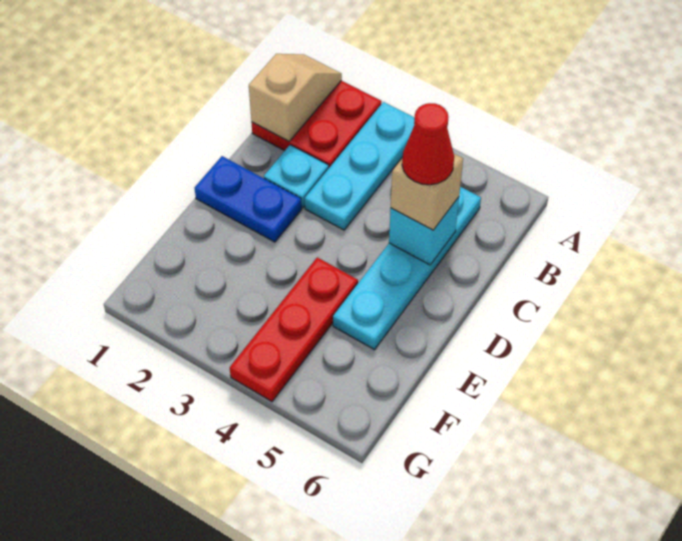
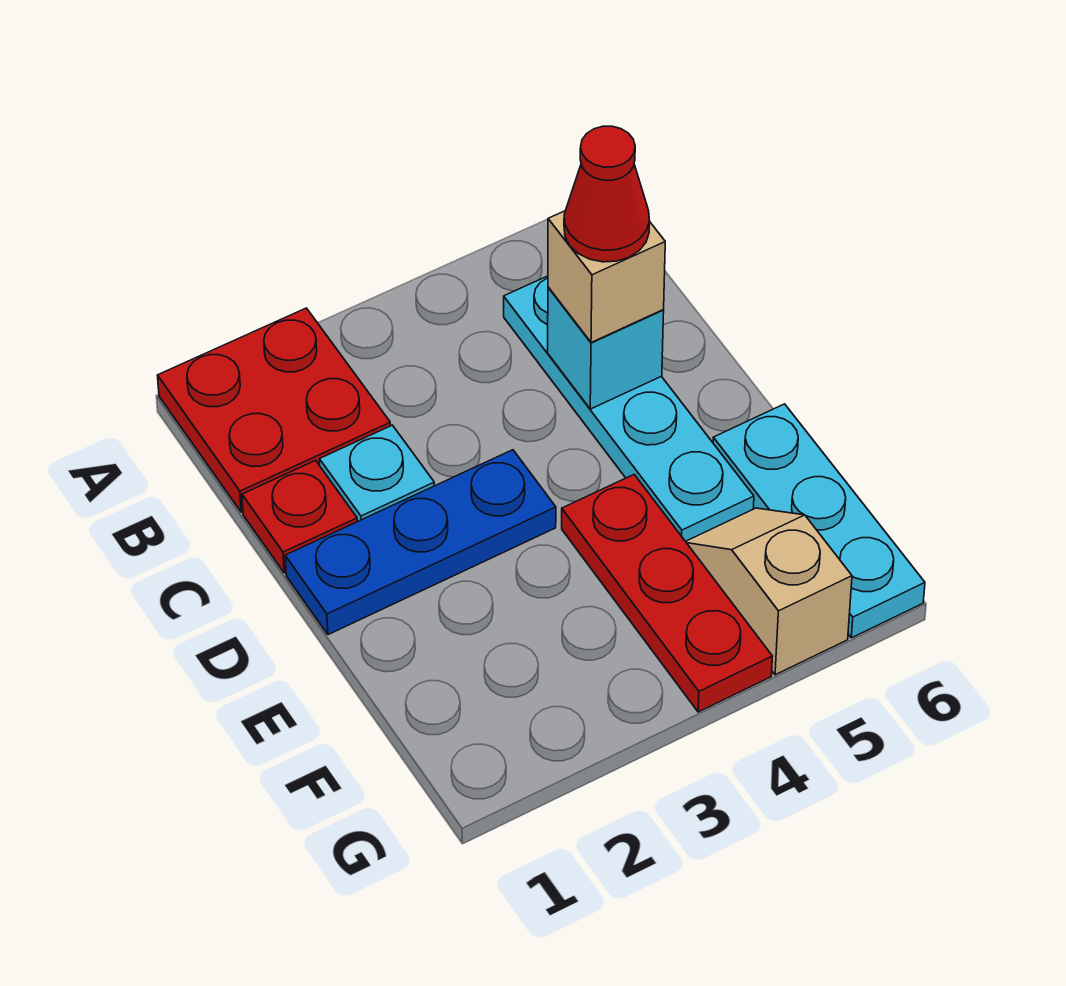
tan 1x2 slope [249,54,342,141] -> tan 1x2 slope moved to [686,508,852,675]
cyan 1x3 plate [305,102,414,230] -> cyan 1x3 plate moved to [713,404,925,638]
none -> red 1x1 plate [242,461,357,573]
blue 1x2 plate [195,156,302,242] -> blue 1x3 plate [285,450,556,635]

